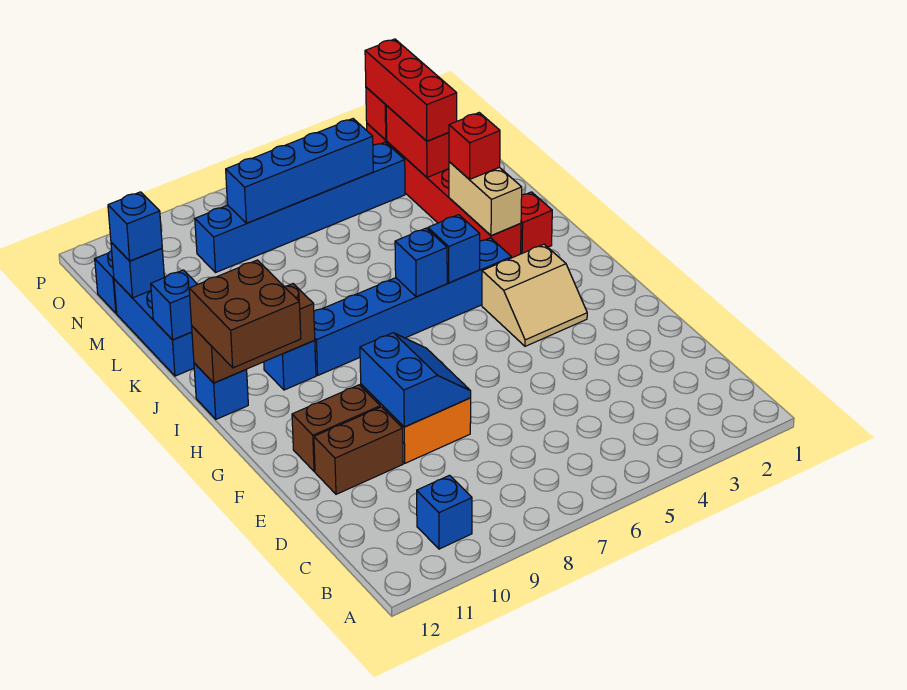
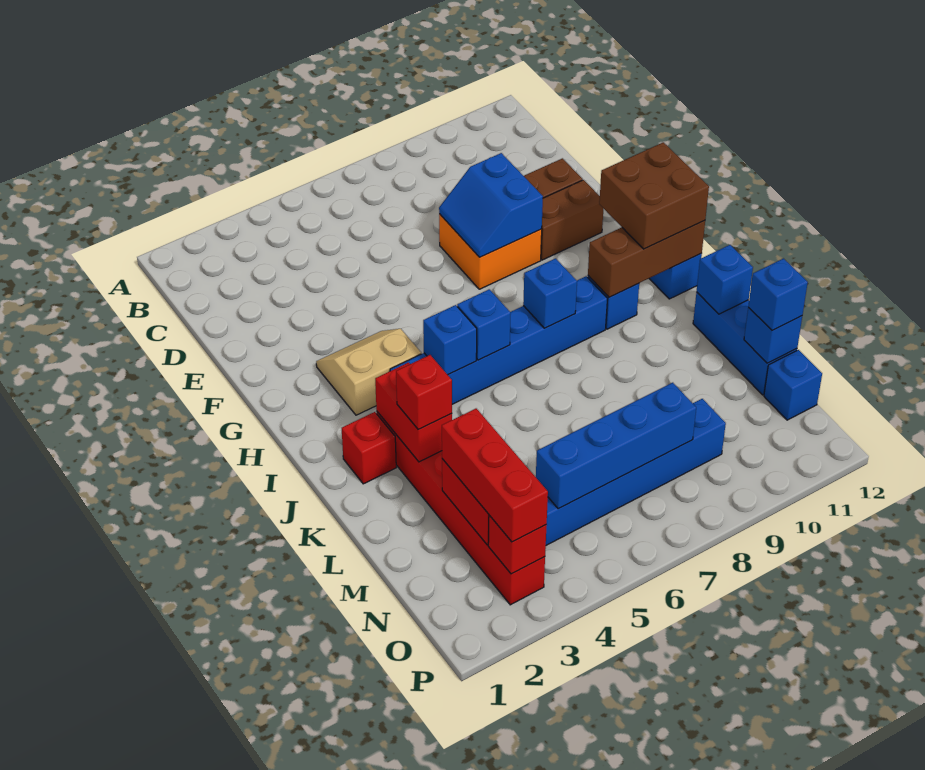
blue 1x1 brick [417,475,472,549] -> blue 1x1 brick moved to [523,258,577,328]
tan 1x2 brick [449,162,522,236] -> red 1x2 brick [375,363,452,462]

